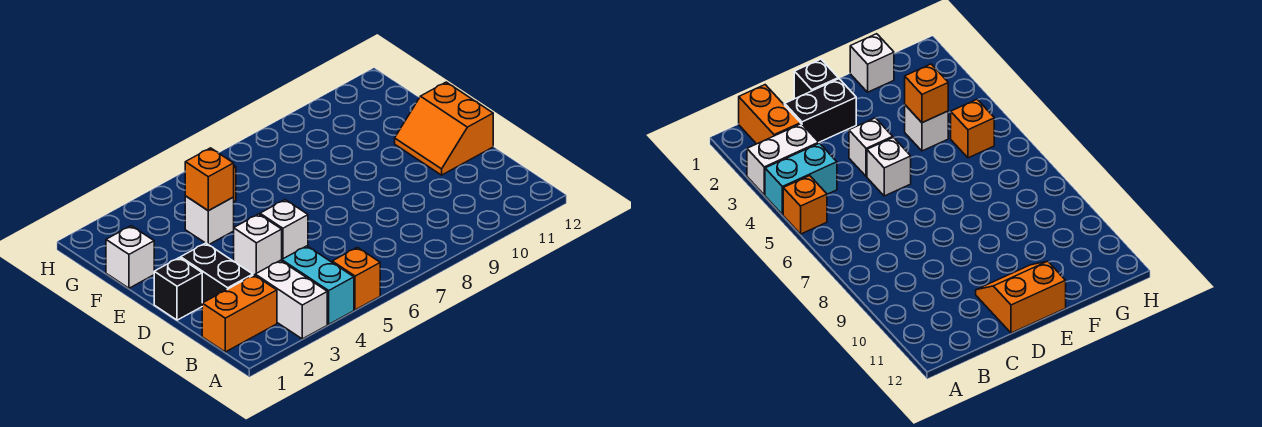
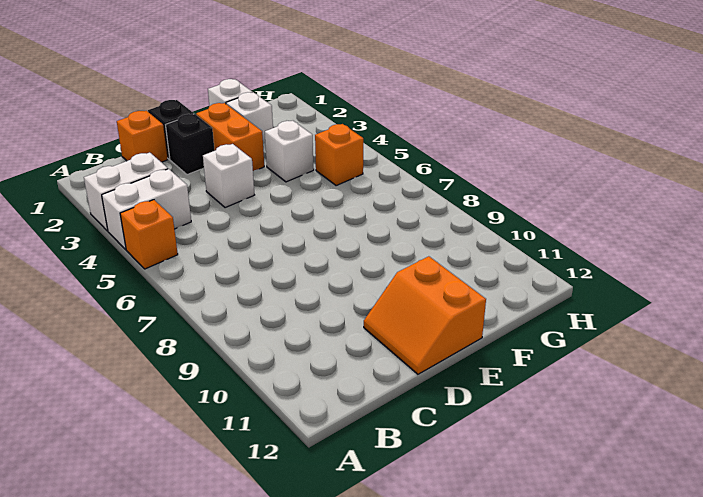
cyan 1x2 brick [282,246,354,324] -> white 1x2 brick [102,169,191,250]
orange 1x2 brick [202,275,277,352] -> orange 1x2 brick moved to [196,103,264,171]
black 1x2 brick [181,243,253,303] -> black 1x1 brick [166,114,215,175]
white 1x1 brick [260,200,308,259] -> white 1x1 brick moved to [226,92,273,144]
orange 2x2 slope [395,82,493,175] -> orange 2x2 slope turned to [364,256,486,374]
orange 1x1 brick [185,148,234,211] -> orange 1x1 brick moved to [117,111,168,162]

